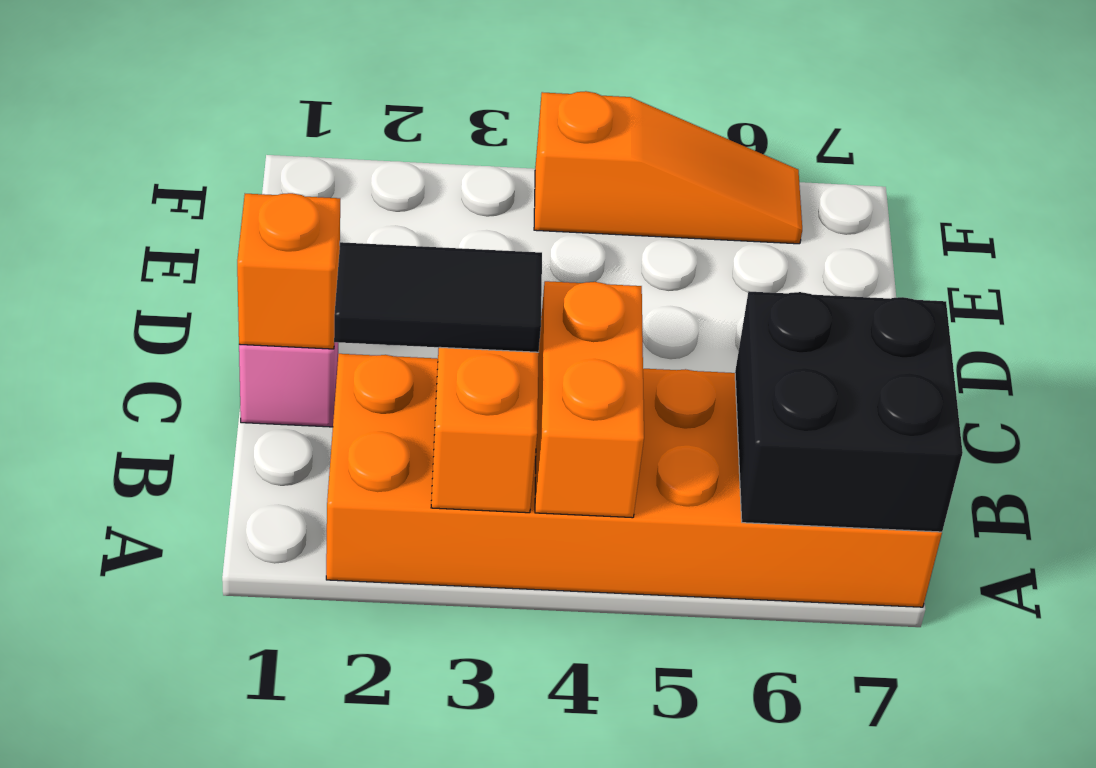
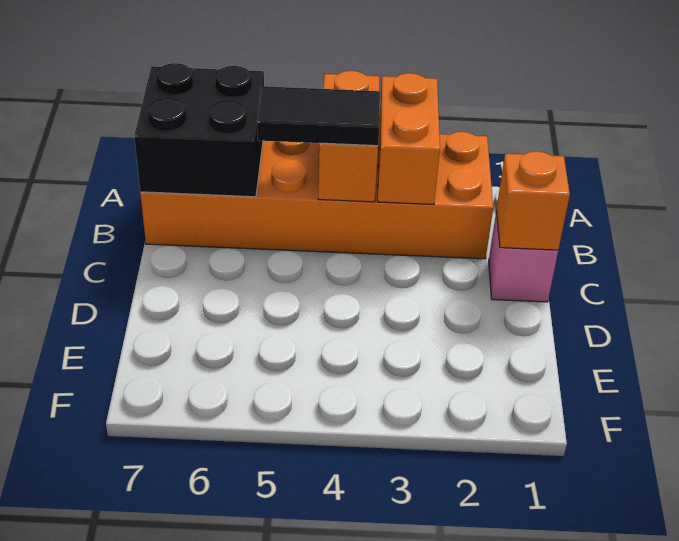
black 1x2 tile [334,242,542,352] -> black 1x2 tile moved to [257,86,380,146]
orange 1x3 slope [534,91,802,244] -> none

